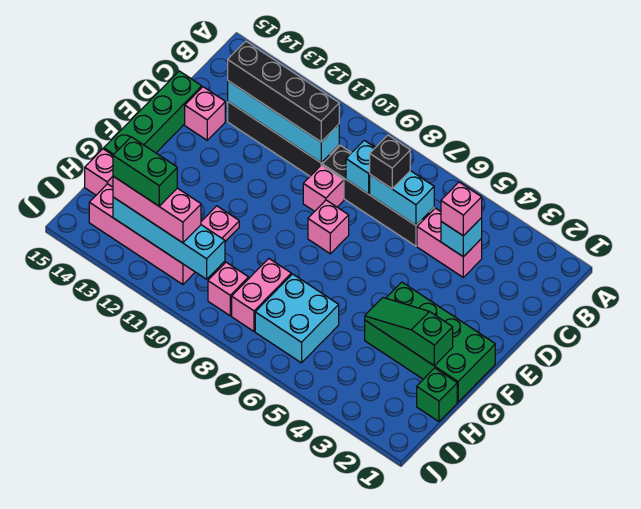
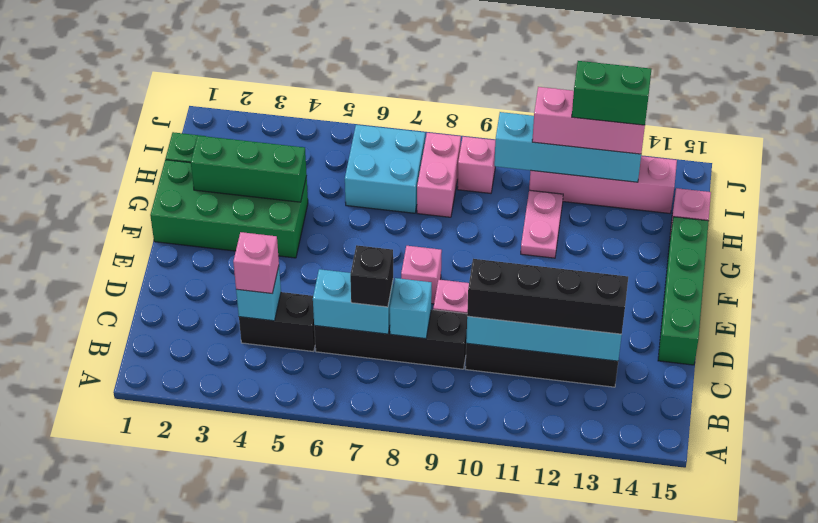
pink 1x2 brick [417,208,482,277] -> black 1x2 brick [239,292,315,352]
pink 1x1 brick [185,87,225,140] -> none
green 1x3 slope [365,298,453,366] -> green 1x3 brick [191,136,307,202]

